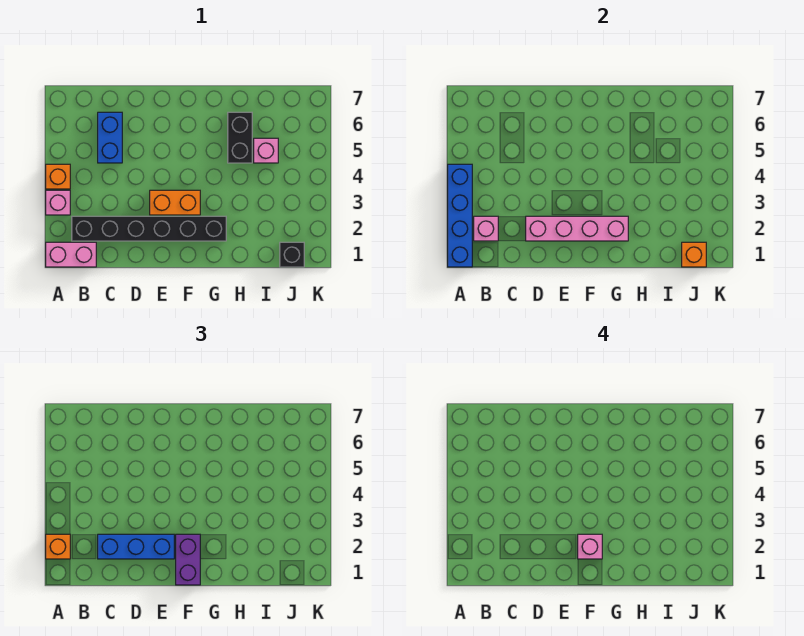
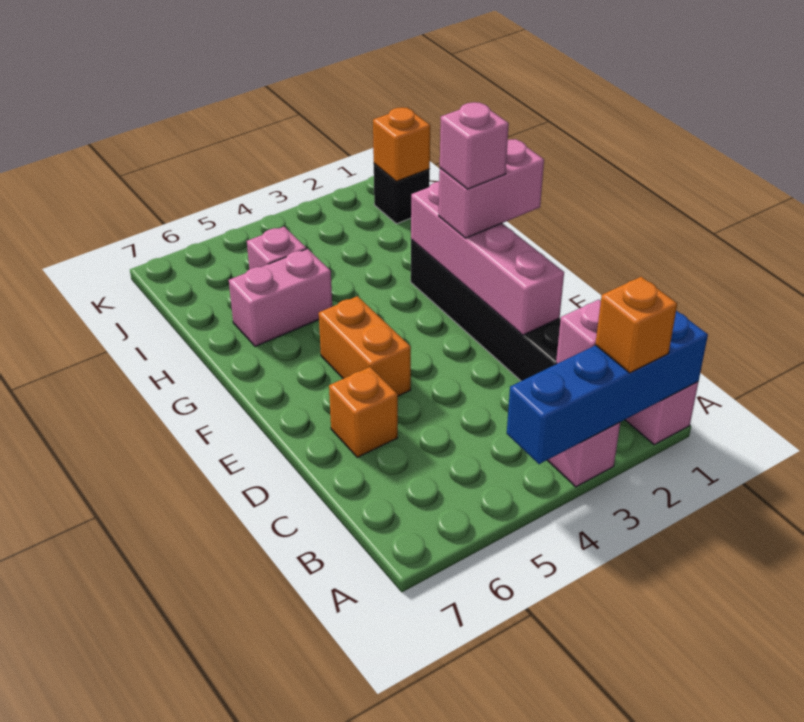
orange 1x1 brick [46,164,70,189] -> orange 1x1 brick moved to [329,367,398,457]
blue 1x3 brick [98,534,174,559] -> none
blue 1x2 brick [98,112,122,163] -> none
orange 1x2 brick [150,190,200,215] -> orange 1x2 brick moved to [319,296,411,396]
purple 1x2 brick [176,534,200,585] -> pink 1x2 brick [439,139,544,238]
black 1x2 brick [228,112,252,163] -> pink 1x2 brick [229,249,332,346]

